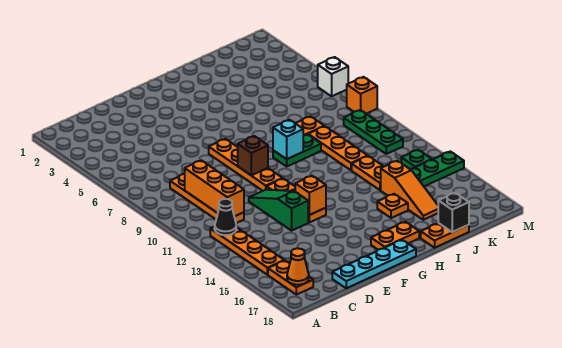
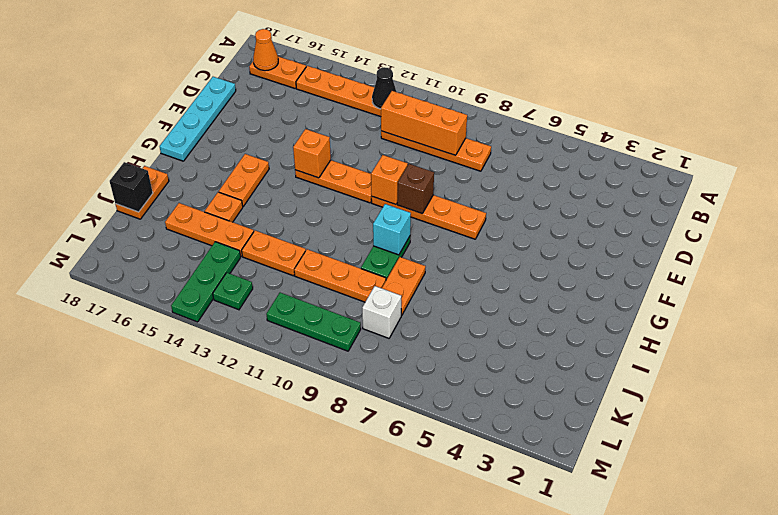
green 1x3 slope [249,190,308,231] -> none
orange 1x2 plate [371,222,419,250] -> orange 1x2 plate moved to [219,154,269,206]
orange 1x3 slope [381,161,438,220] -> orange 1x3 plate [165,203,254,256]
white 1x1 brick [318,57,348,96] -> white 1x1 brick moved to [362,286,402,338]
orange 1x1 brick [347,77,377,114] -> orange 1x1 brick moved to [371,155,408,204]

